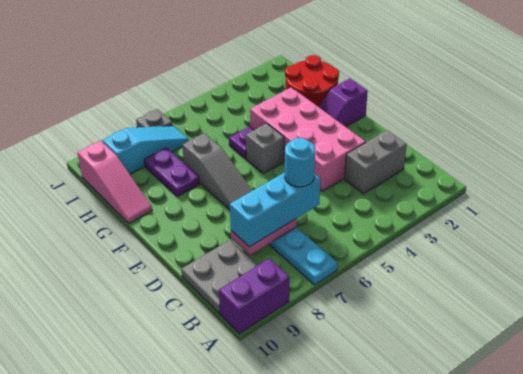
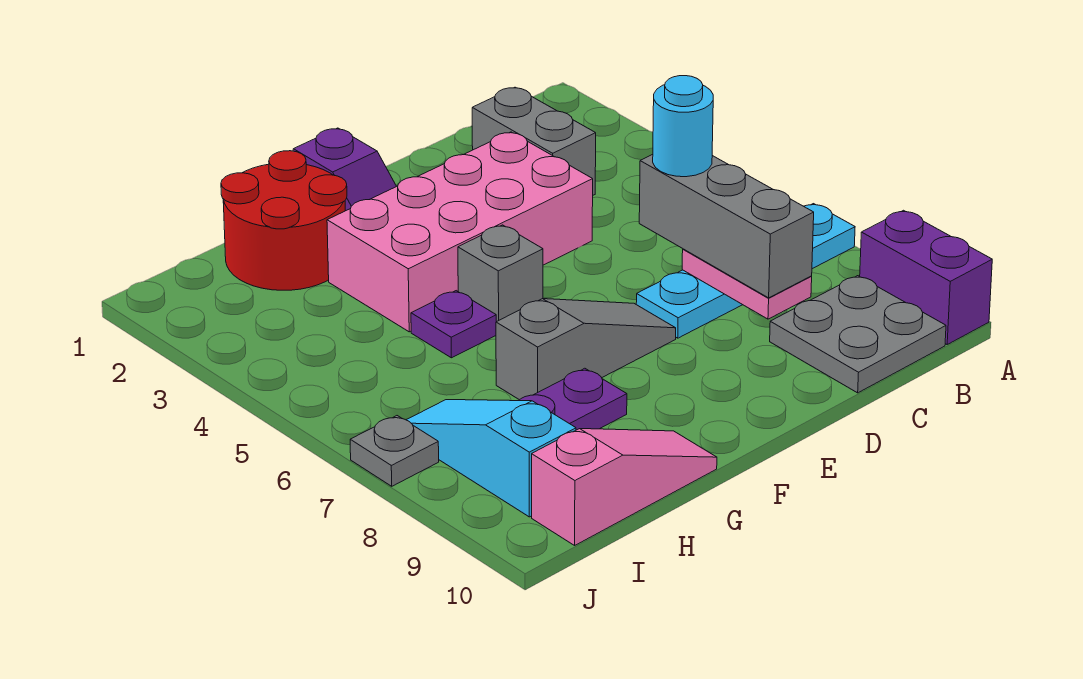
cyan 1x3 brick [230,172,320,247] -> grey 1x3 brick [639,154,814,298]

